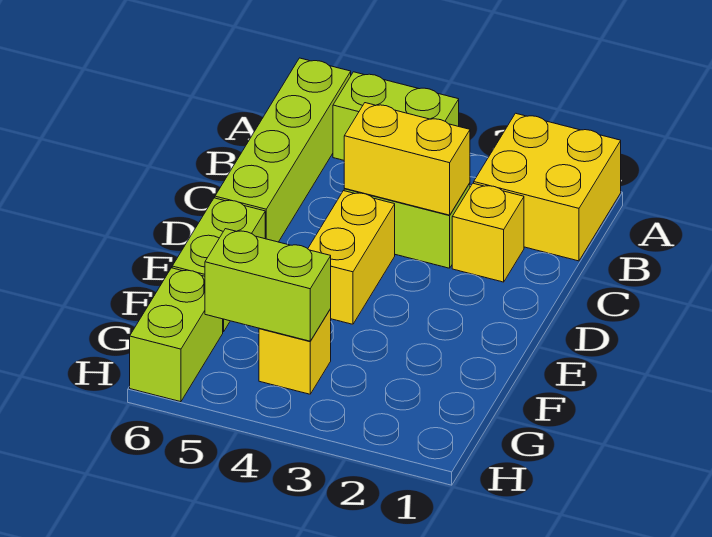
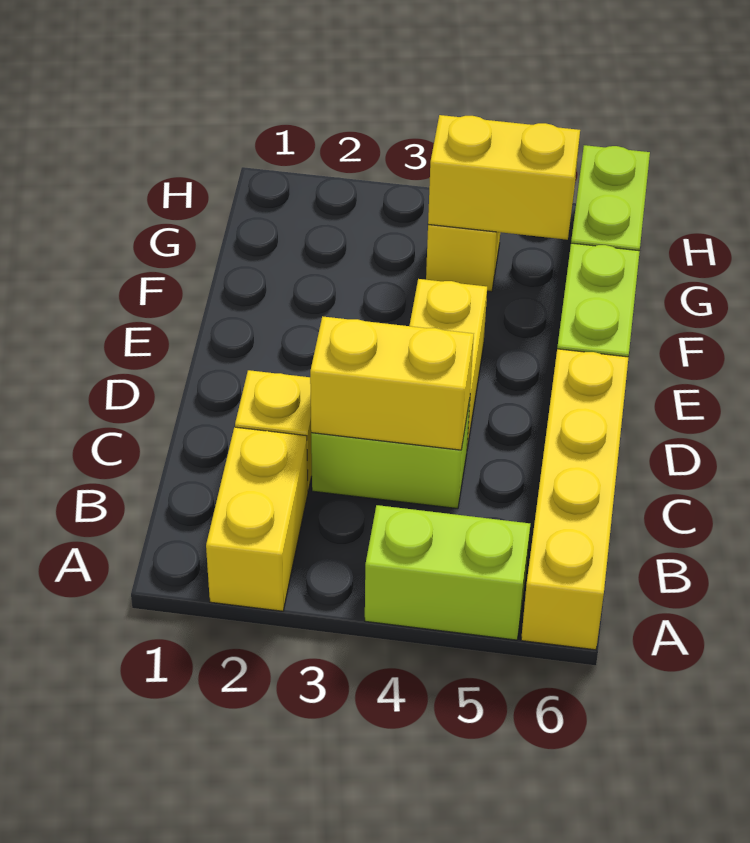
yellow 2x2 brick [474,113,621,261] -> yellow 1x2 brick [206,427,308,611]
lime 1x4 brick [215,58,351,242] -> yellow 1x4 brick [521,349,629,650]
lime 1x2 brick [205,229,331,341] -> yellow 1x2 brick [428,115,580,240]

